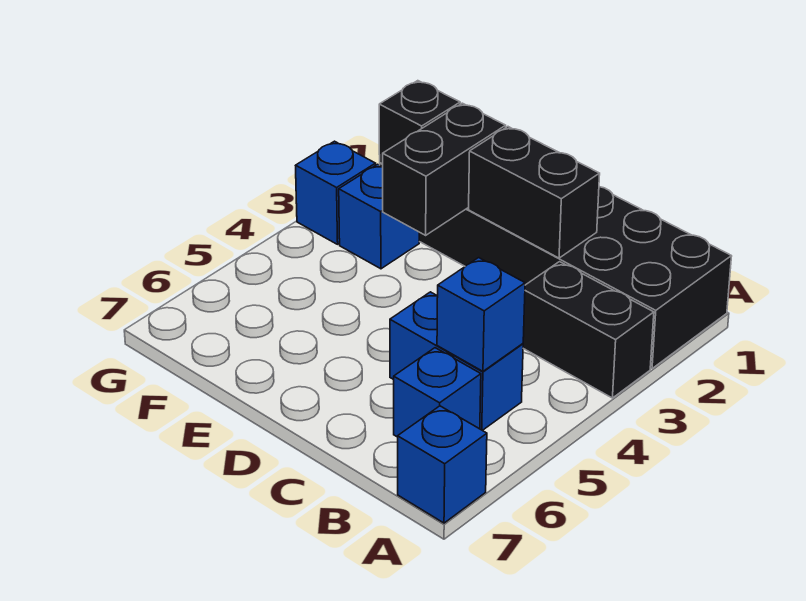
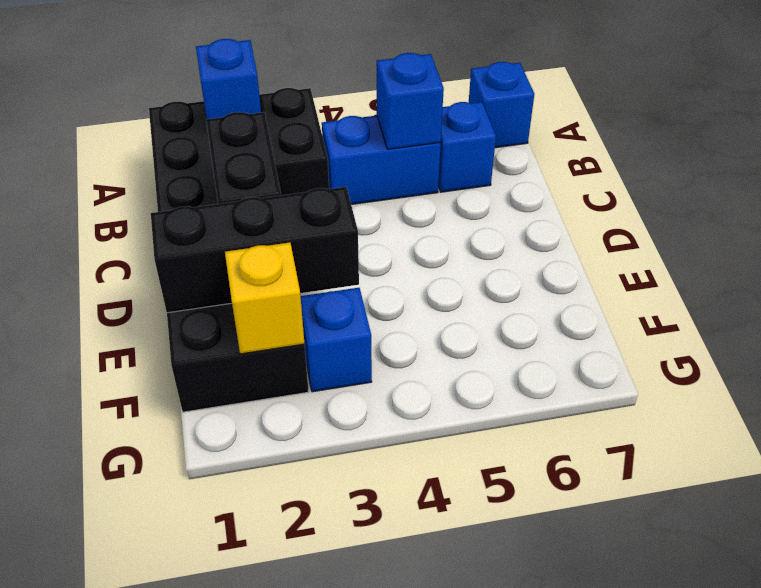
blue 1x2 brick [390,292,523,430] -> blue 1x2 brick turned to [322,116,441,204]
black 1x2 brick [383,103,506,235] -> black 1x3 brick [151,187,359,313]
black 1x1 brick [379,81,460,164] -> yellow 1x1 brick [225,242,304,354]
blue 1x1 brick [296,141,376,244] -> blue 1x1 brick moved to [196,39,261,119]

